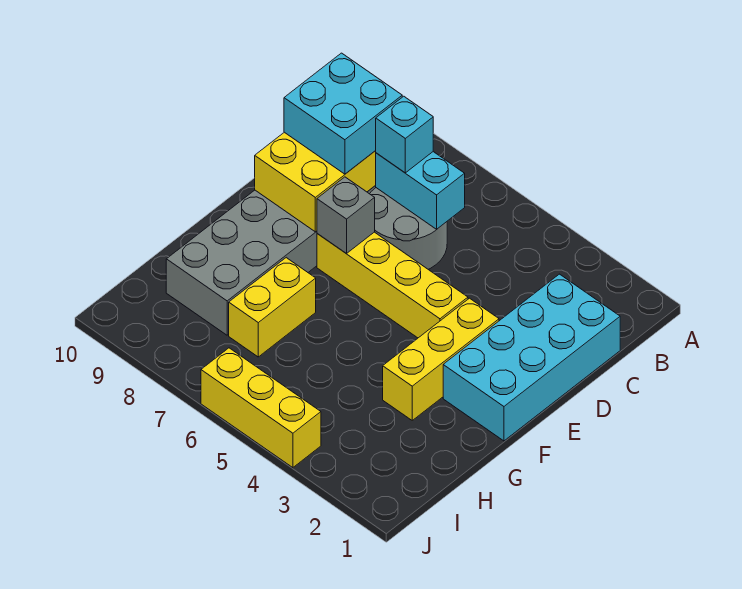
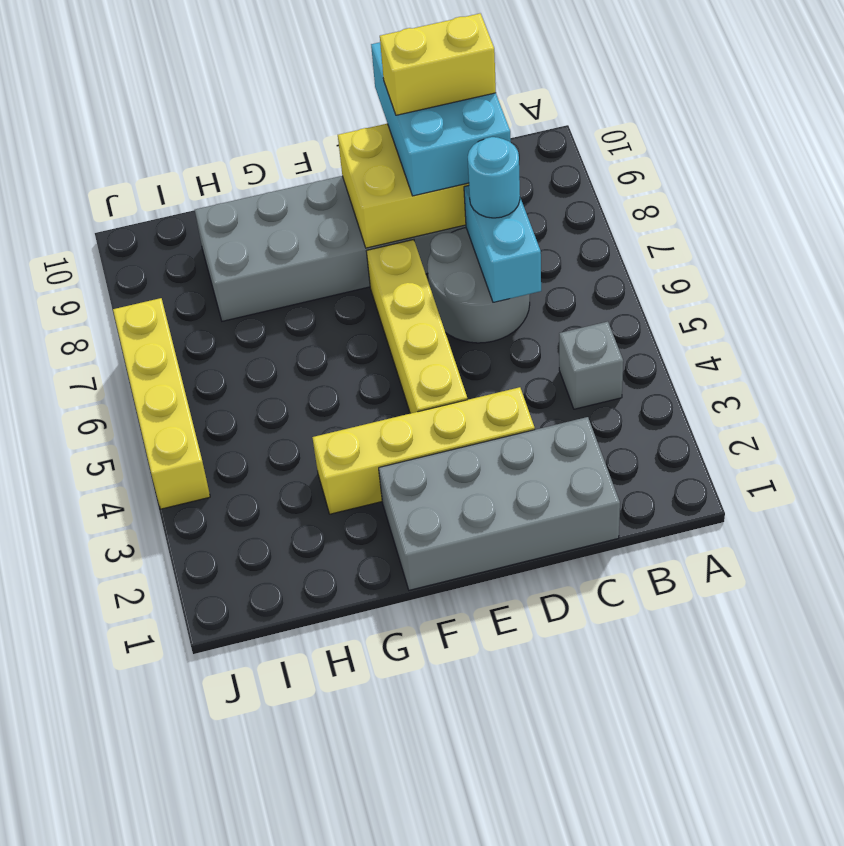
cyan 2x4 brick [443,274,620,441] -> grey 2x4 brick [379,417,620,590]
cyan 1x1 brick [375,96,433,173] -> cyan 1x1 round brick [468,137,520,218]
cyan 2x2 brick [284,53,402,174] -> cyan 2x3 brick [371,42,511,196]
yellow 1x3 brick [383,298,499,420] -> yellow 1x4 brick [312,387,535,514]
grey 1x1 brick [317,177,375,253] -> grey 1x1 brick moved to [559,322,623,409]
yellow 1x2 brick [229,258,316,357] -> yellow 1x2 brick moved to [380,13,496,115]
yellow 1x3 brick [201,348,321,468] -> yellow 1x4 brick [113,298,210,509]

